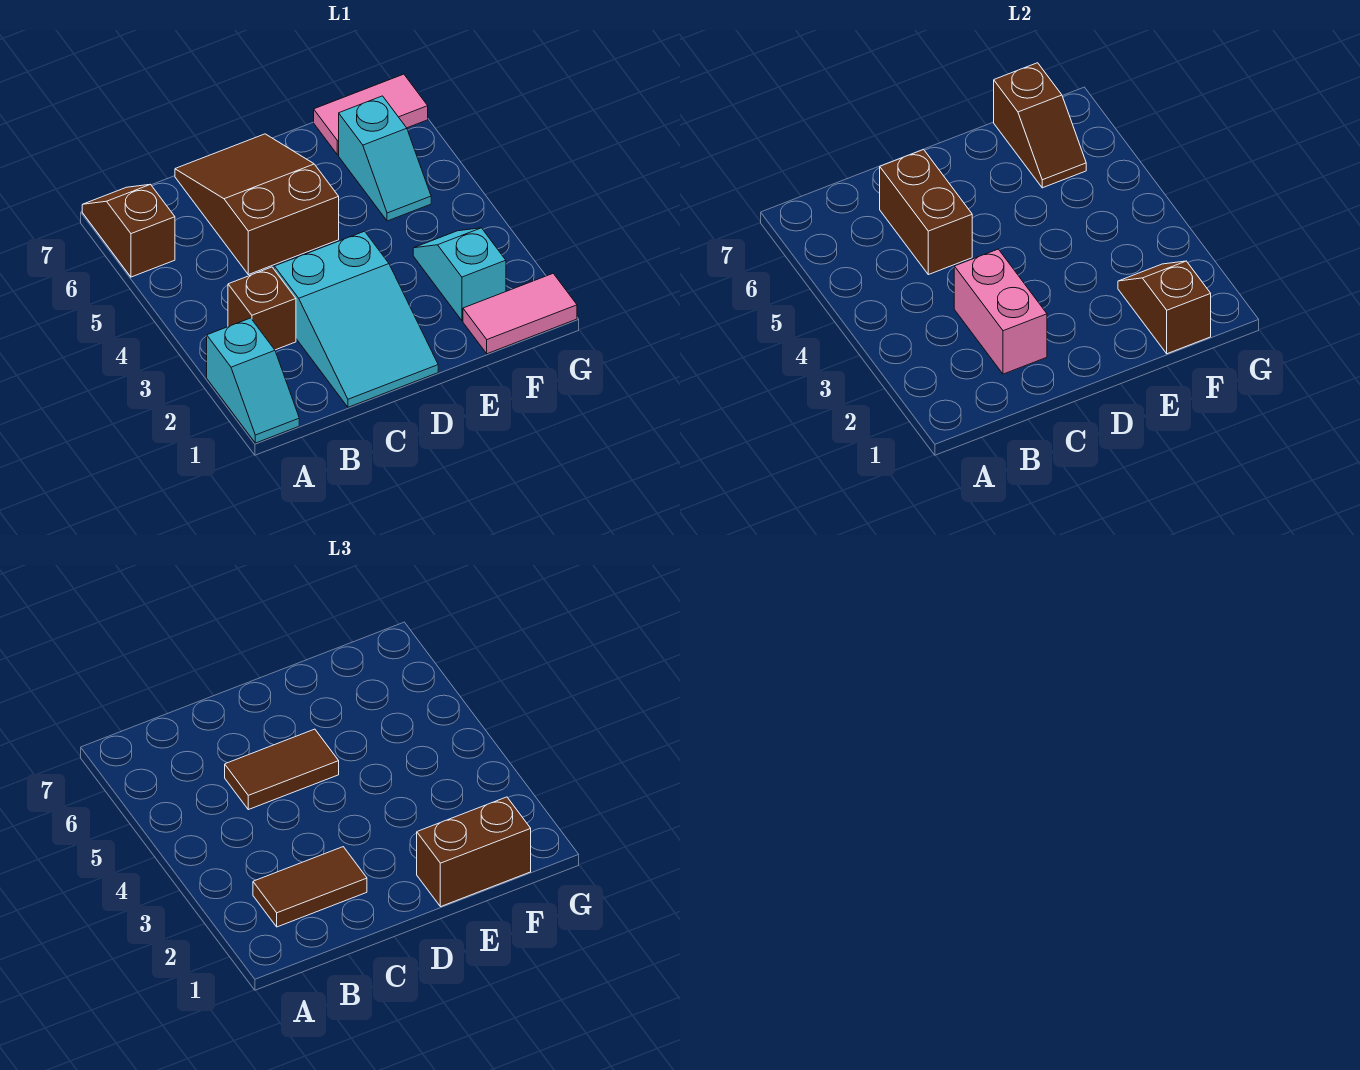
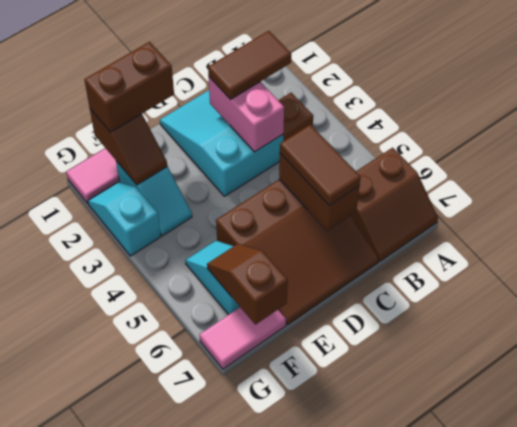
cyan 1x2 slope [207,318,299,443] -> cyan 1x2 slope moved to [88,182,161,256]
brown 1x2 slope [82,184,175,277] -> brown 2x2 slope [351,148,438,261]
brown 2x3 slope [175,134,339,275] -> brown 3x3 slope [216,179,379,325]
brown 1x2 tile [225,729,339,810] -> brown 1x2 tile turned to [280,125,361,205]

